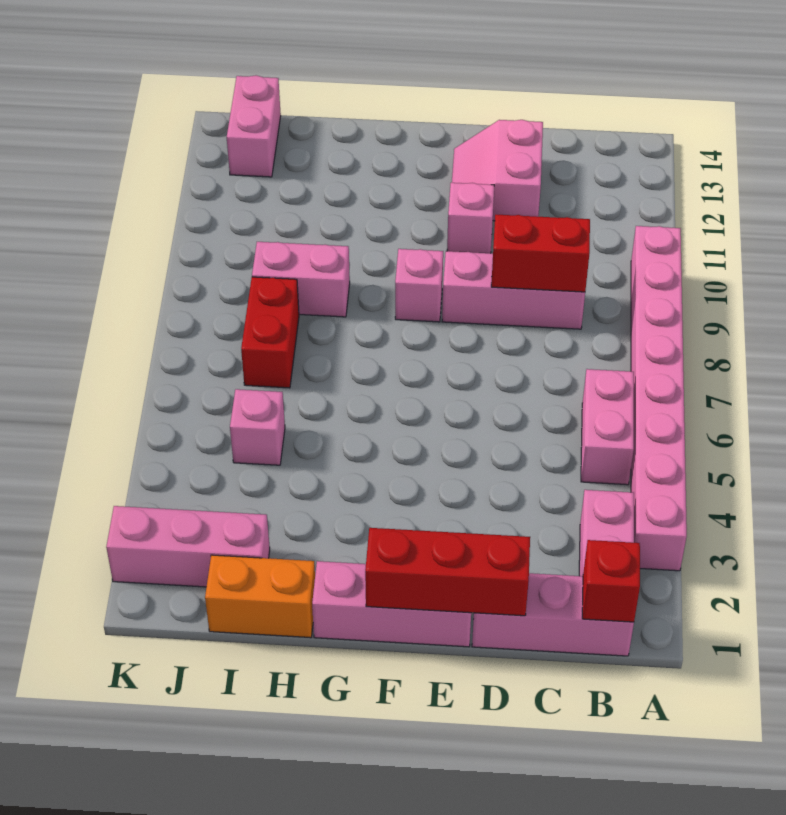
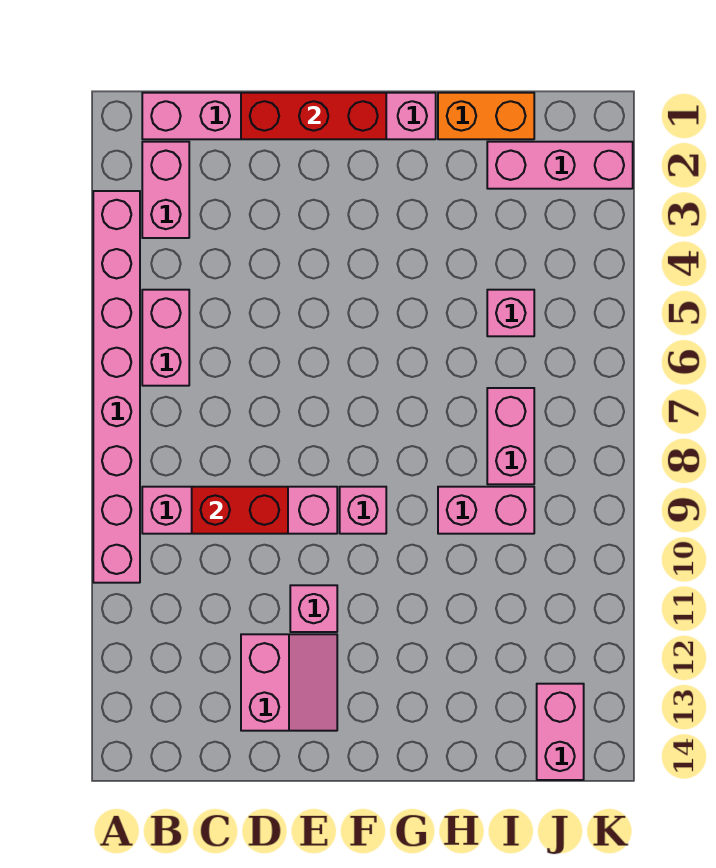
red 1x1 brick [582,540,640,622] -> none
pink 1x3 brick [442,251,585,329] -> pink 1x4 brick [142,487,337,534]
red 1x2 brick [241,277,299,388] -> pink 1x2 brick [487,388,534,484]

